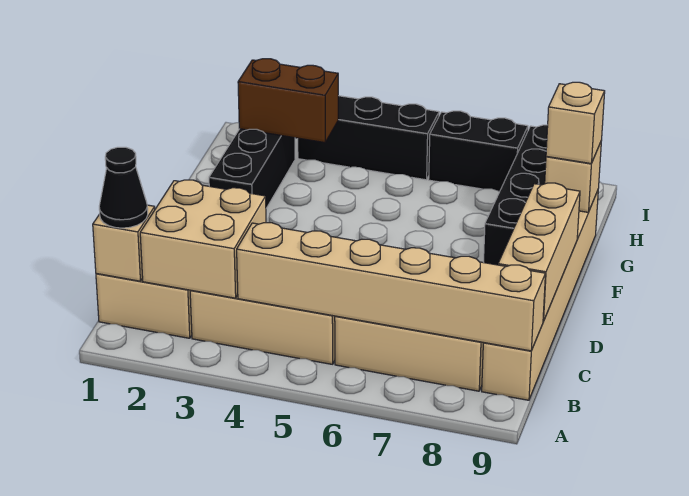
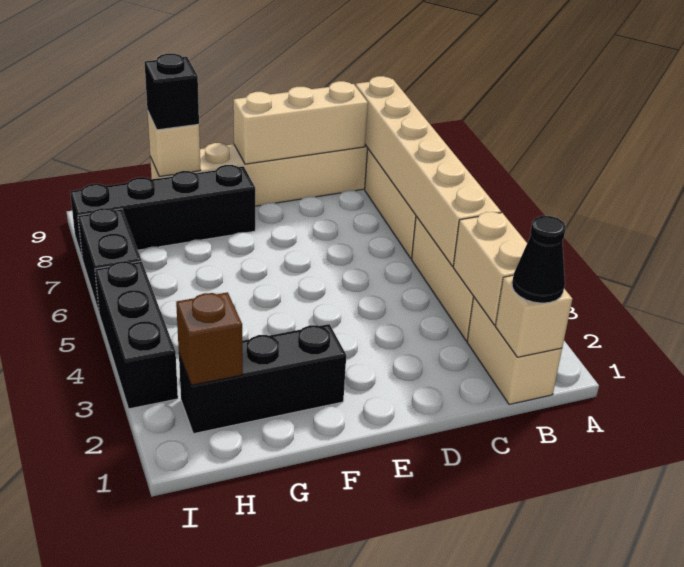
tan 2x2 brick [140,180,266,298] -> tan 1x2 brick [453,212,527,325]
tan 1x1 brick [546,82,605,164] -> black 1x1 brick [145,54,199,130]
brown 1x2 brick [238,59,338,143] -> brown 1x1 brick [176,292,243,385]

